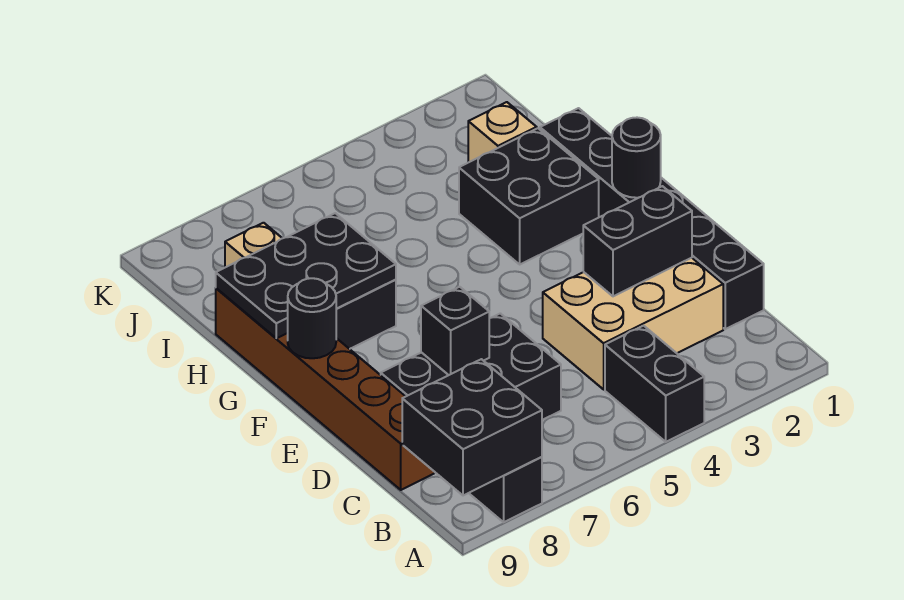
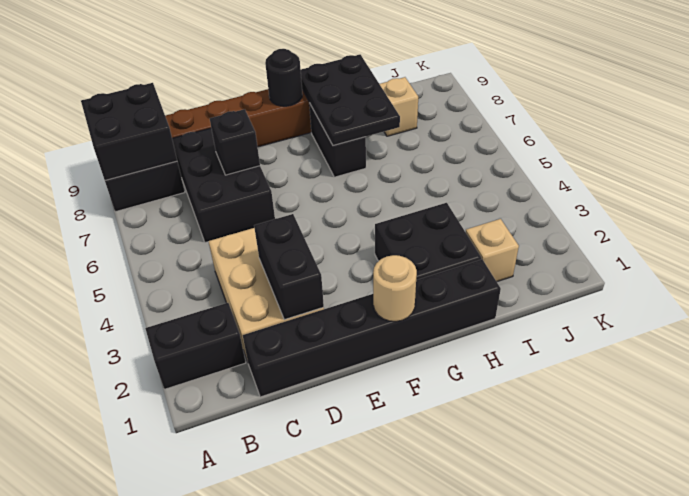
black 1x2 brick [605,326,704,442] -> black 1x2 brick moved to [145,303,246,389]
black 1x1 round brick [612,118,661,198] -> tan 1x1 round brick [373,255,417,321]

